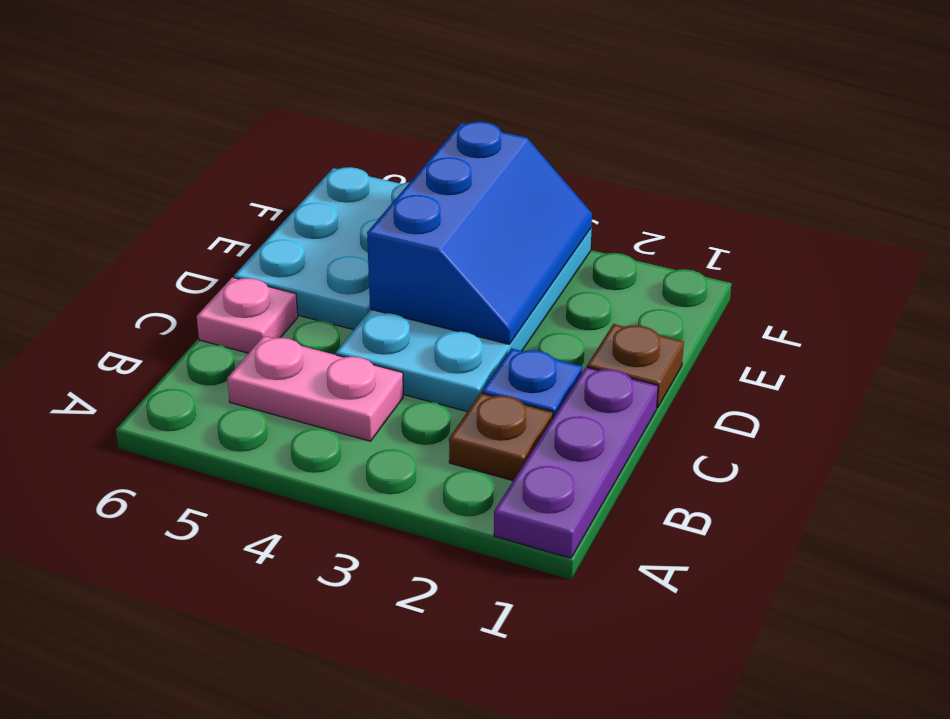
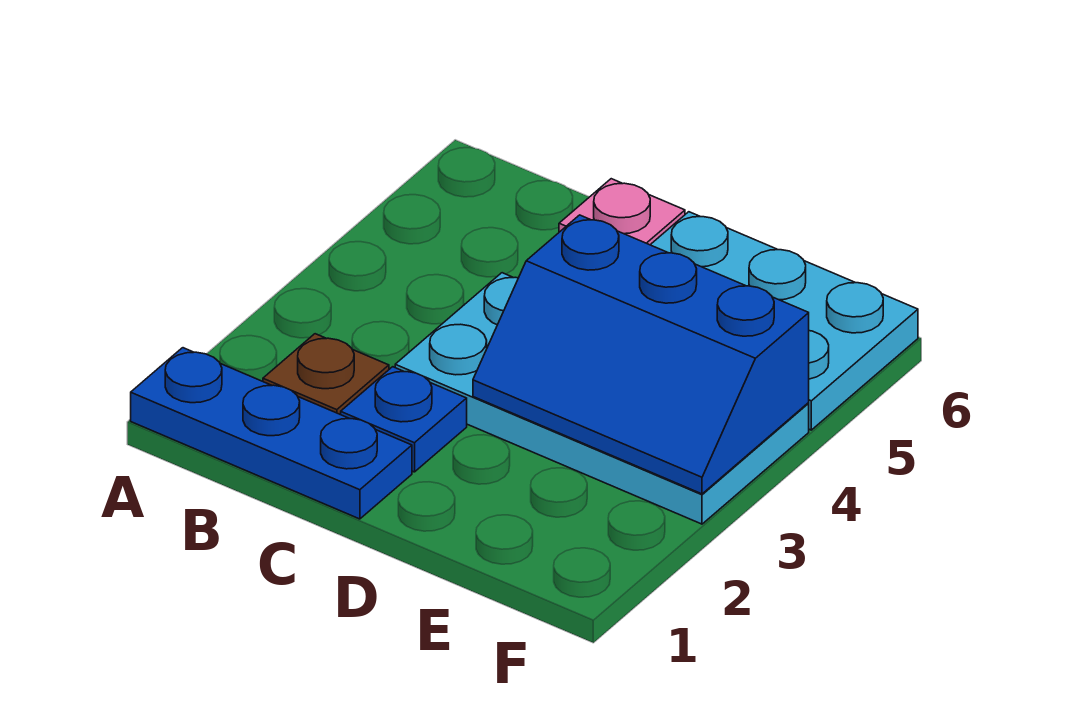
purple 1x3 plate [494,367,658,558] -> blue 1x3 plate [131,348,412,519]
pink 1x2 plate [227,336,403,441] -> none
brown 1x1 plate [587,324,684,408] -> none

